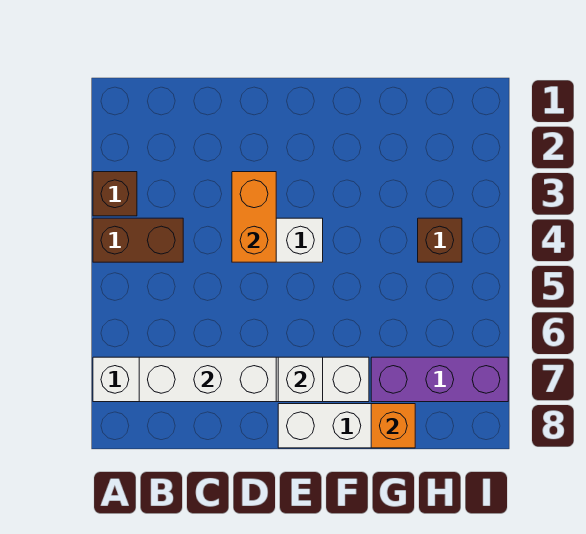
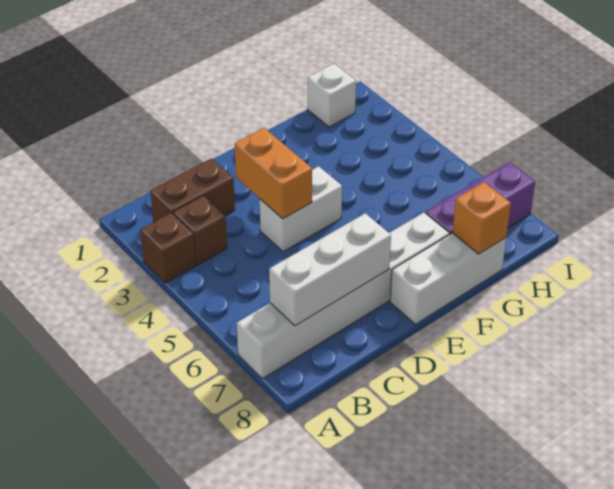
brown 1x2 brick [93,218,183,262] -> brown 1x2 brick moved to [150,158,235,222]
white 1x1 brick [278,357,323,402] -> white 1x1 brick moved to [308,64,356,127]
brown 1x1 brick [418,218,462,262] -> brown 1x1 brick moved to [173,196,227,265]

